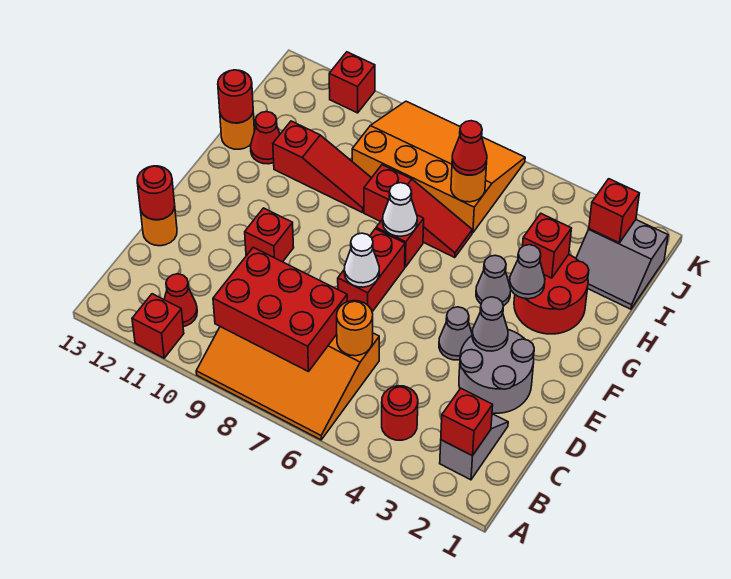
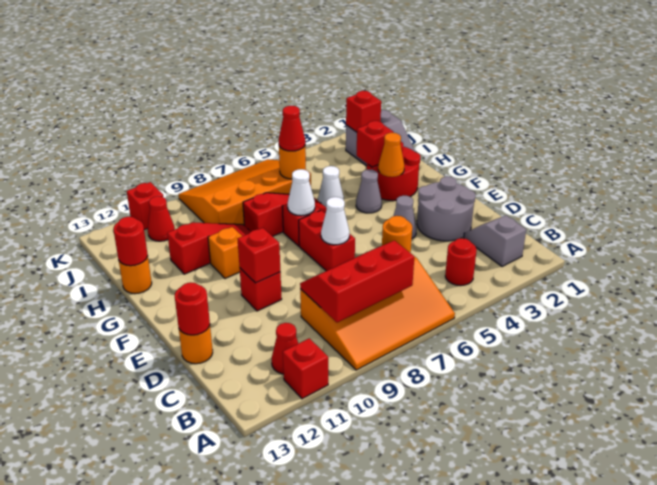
red 1x1 brick [441,388,493,456] -> red 1x1 brick moved to [238,228,280,283]
red 2x3 brick [213,247,347,372] -> red 2x3 slope [300,241,414,323]
grey 1x1 cone [472,297,508,351] -> none
grey 1x1 cone [509,245,545,299] -> orange 1x1 cone [378,133,404,177]
none -> orange 1x1 brick [208,227,242,279]
none -> white 1x1 cone [318,166,344,207]
red 1x1 cone [251,112,280,164] -> red 1x1 cone moved to [148,196,175,241]

